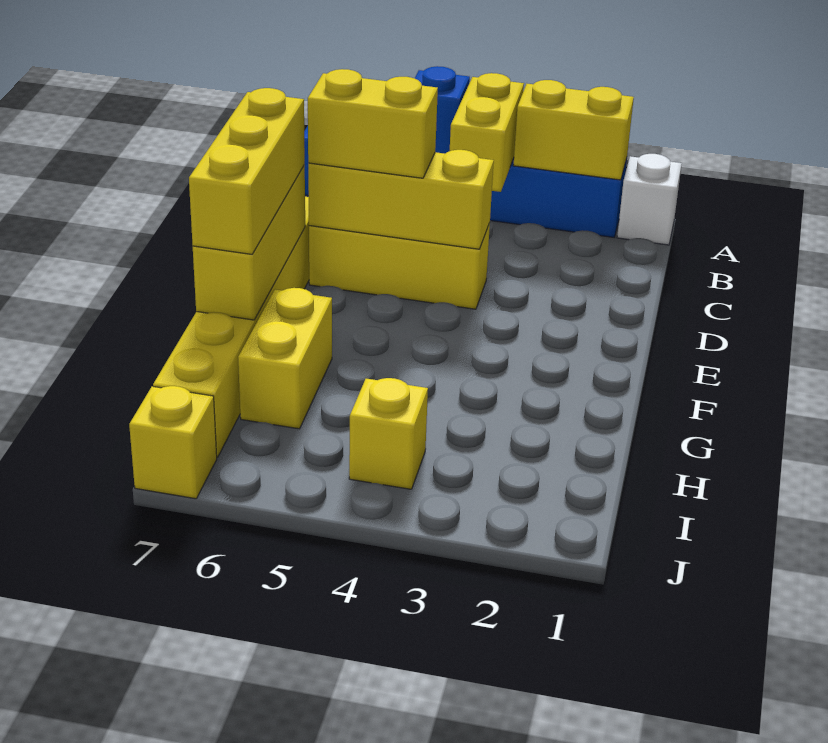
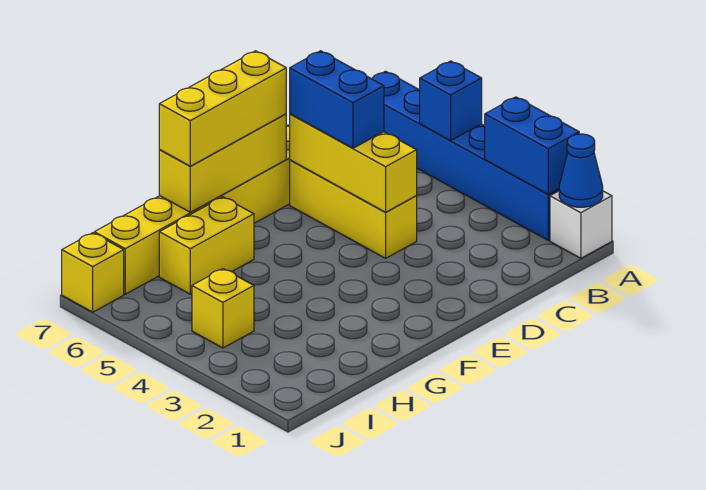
none -> blue 1x1 cone [559,134,603,207]
yellow 1x2 brick [513,80,634,180] -> blue 1x2 brick [485,97,579,194]
yellow 1x2 brick [450,73,524,192] -> none
yellow 1x2 brick [308,69,438,178] -> blue 1x2 brick [290,51,384,148]

